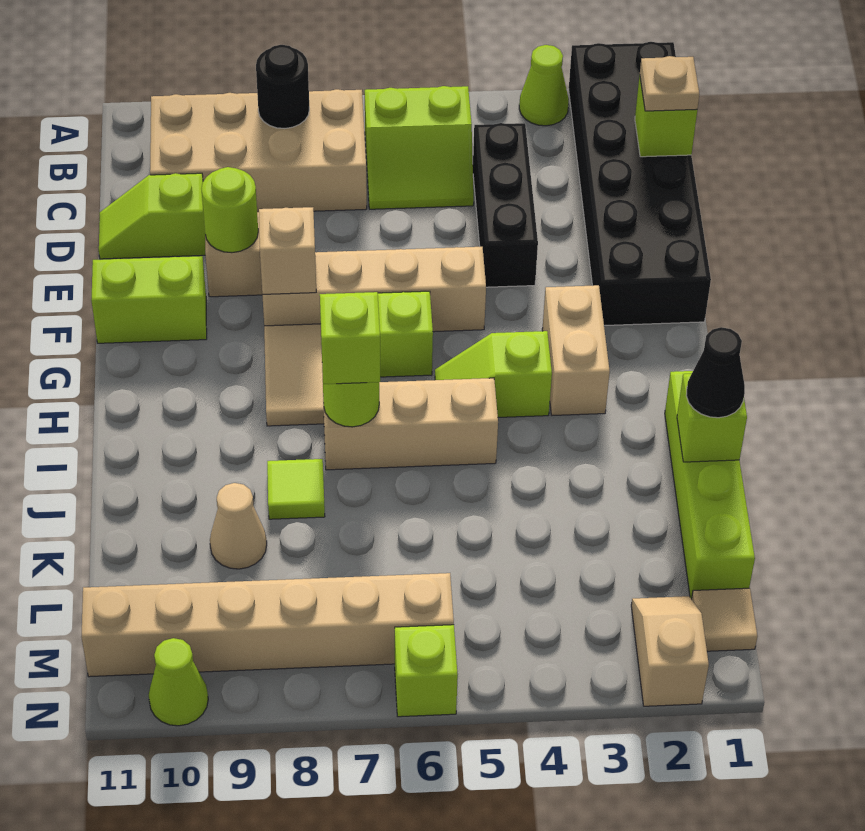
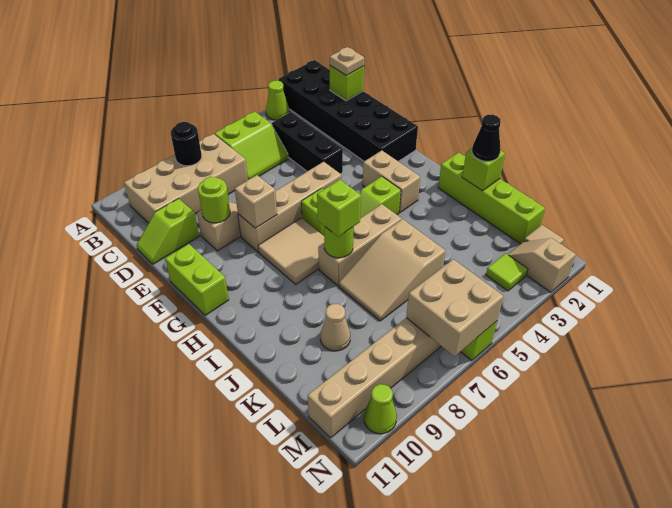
lime 1x2 brick [91,256,207,343] -> lime 1x2 brick turned to [165,244,229,316]
none -> tan 2x3 slope [339,219,445,321]
lime 1x1 tile [267,459,325,519] -> lime 1x1 tile moved to [486,253,528,291]
none -> tan 2x2 brick [406,259,503,357]

